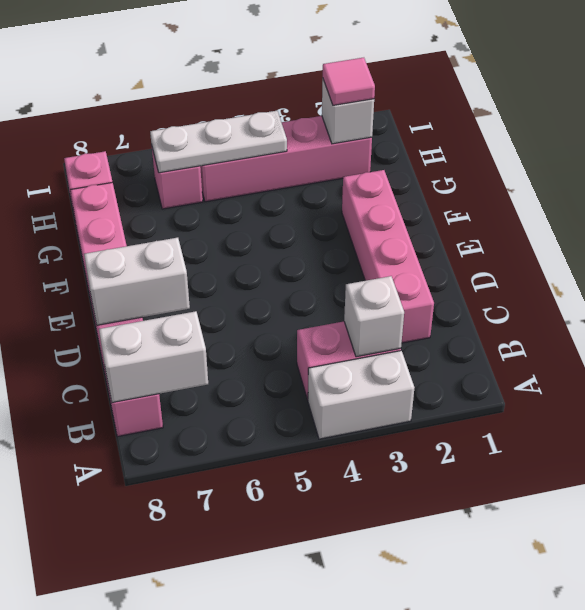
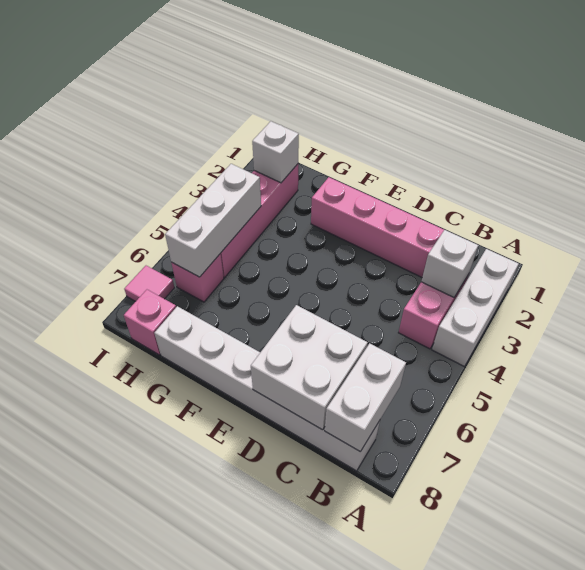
white 1x2 brick [308,351,415,439] -> white 1x3 brick [432,249,518,366]
pink 1x6 brick [70,182,163,436] -> white 1x6 brick [154,306,380,471]
white 1x2 brick [84,238,190,325] -> white 2x2 brick [251,305,368,430]
pink 1x1 tile [323,58,375,105] -> pink 1x1 tile moved to [124,266,174,301]
white 1x3 plate [150,111,287,173] -> white 1x3 brick [165,164,261,277]

